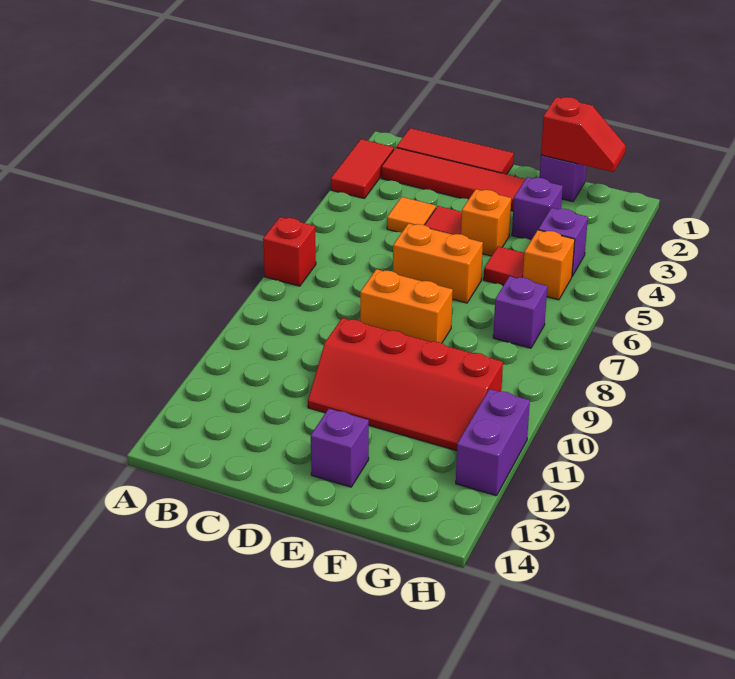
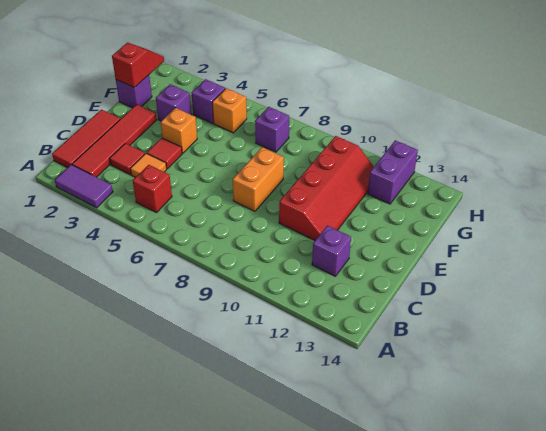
red 1x2 tile [331,139,394,199] -> purple 1x2 tile [55,165,113,208]
red 1x1 brick [263,217,316,286] -> red 1x1 brick moved to [133,165,172,213]
orange 1x2 brick [393,223,483,303] -> none
purple 1x1 brick [311,409,369,487] -> purple 1x1 brick moved to [312,226,351,276]
red 1x1 tile [484,246,524,285] -> red 1x1 tile moved to [110,143,145,175]
purple 1x2 brick [456,389,530,496] -> purple 1x2 brick turned to [368,140,418,204]

